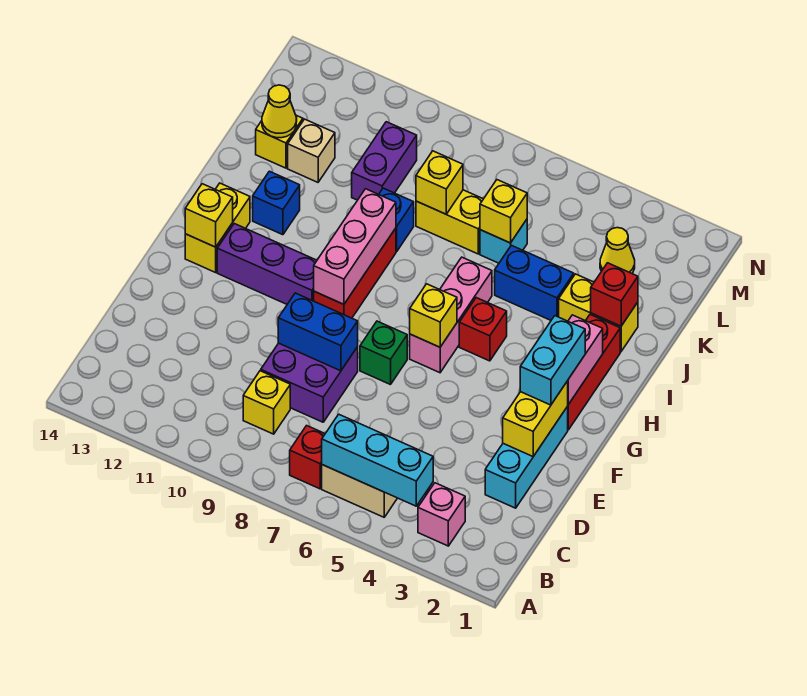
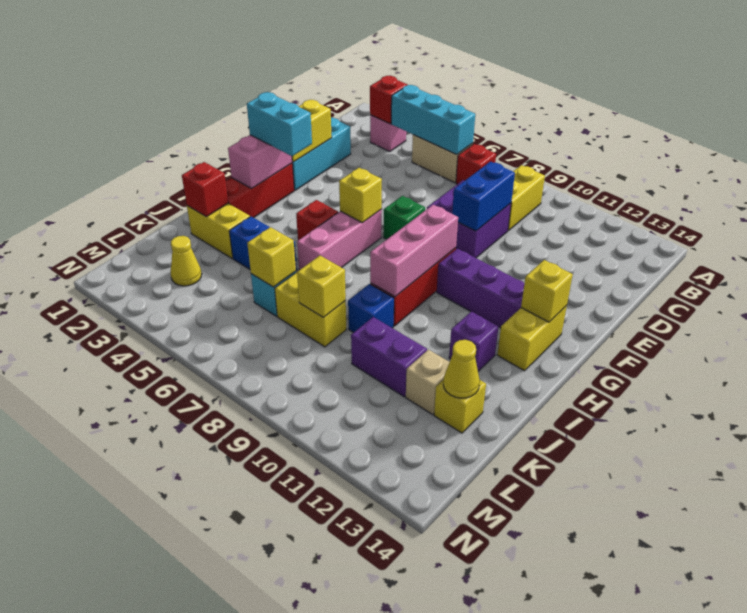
none -> red 1x1 brick [370,76,407,124]
yellow 1x1 brick [243,371,290,434] -> yellow 1x2 brick [508,165,545,230]
blue 1x2 brick [278,293,358,371] -> blue 1x2 brick turned to [452,162,515,231]
cyan 1x2 brick [520,316,585,405] -> cyan 1x2 brick turned to [247,92,312,156]
blue 1x1 brick [253,171,300,235] -> purple 1x1 brick [449,312,498,371]
purple 1x2 brick [352,122,417,200] -> purple 1x2 brick turned to [351,317,427,397]

